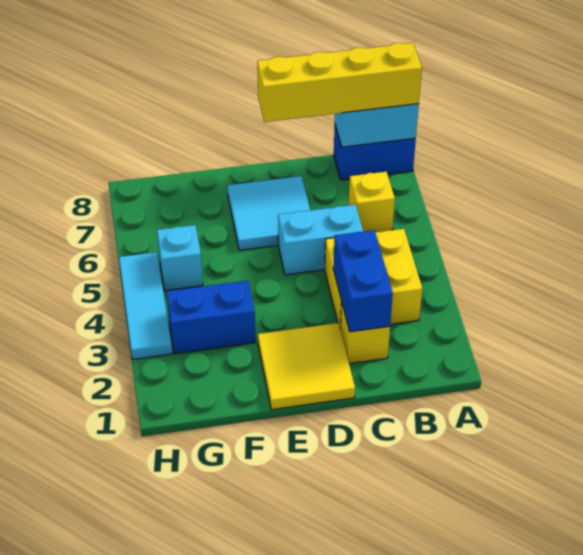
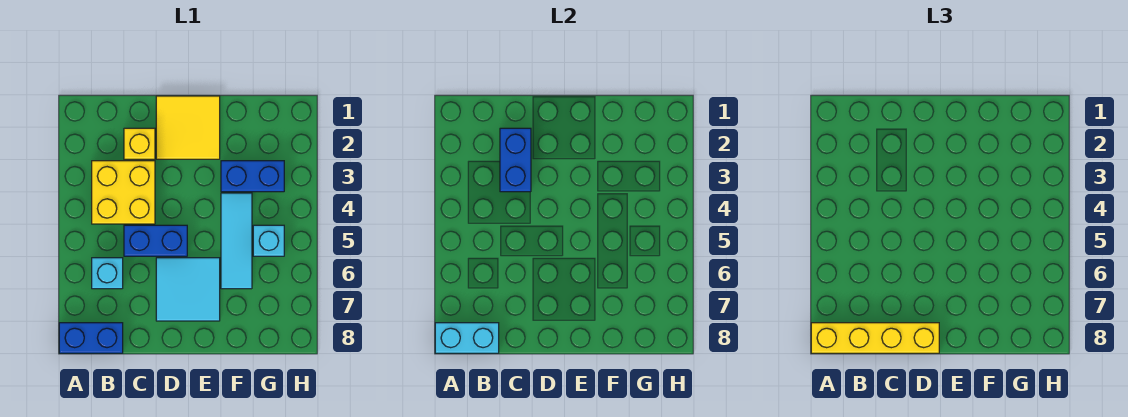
yellow 1x1 brick [349,172,395,232] -> cyan 1x1 brick [92,258,123,289]
cyan 1x2 brick [278,205,363,275] -> blue 1x2 brick [124,225,187,256]
cyan 1x3 tile [119,252,172,359] -> cyan 1x3 tile moved to [221,193,252,289]

